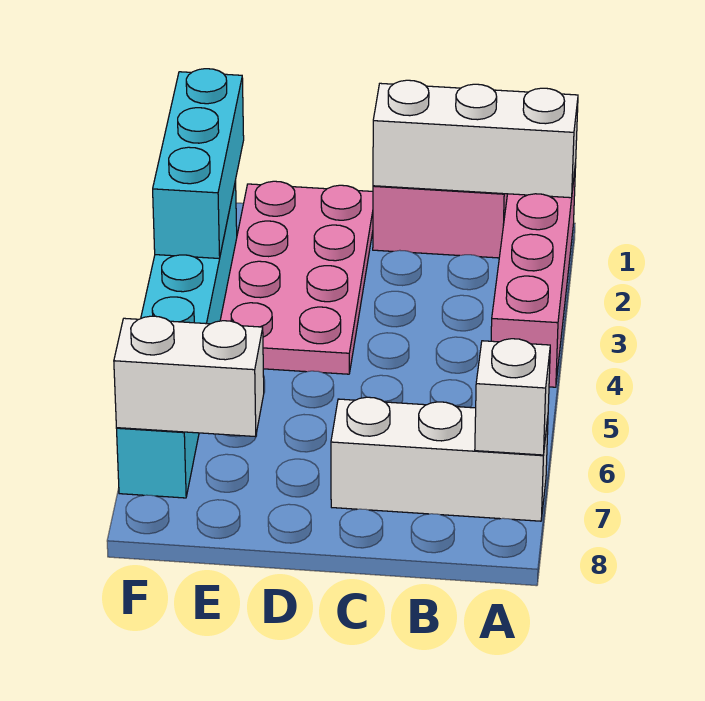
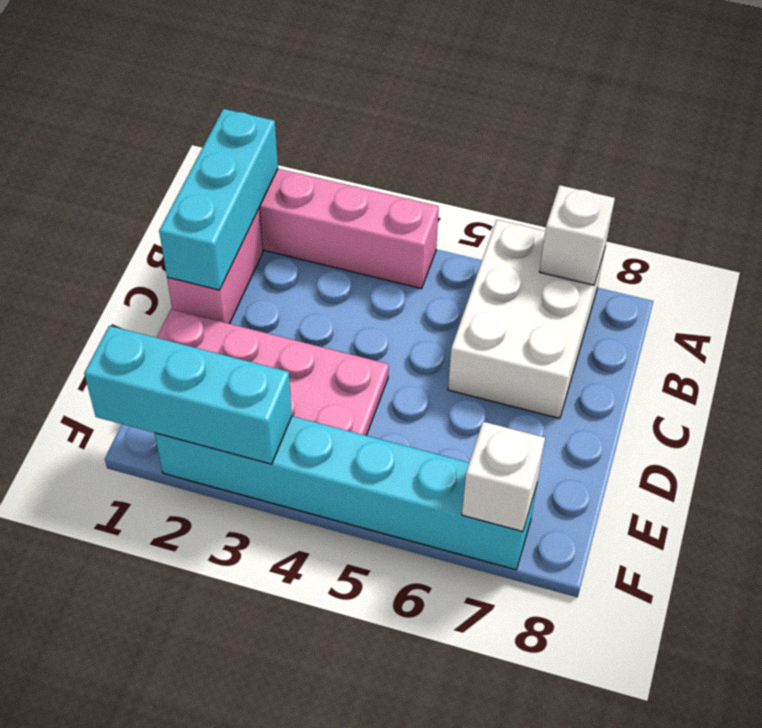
white 1x3 brick [373,80,578,198] -> cyan 1x3 brick [159,109,278,290]
white 1x3 brick [331,397,548,521] -> white 2x3 brick [448,220,605,418]
white 1x2 brick [114,316,264,437] -> white 1x1 brick [462,422,545,532]

